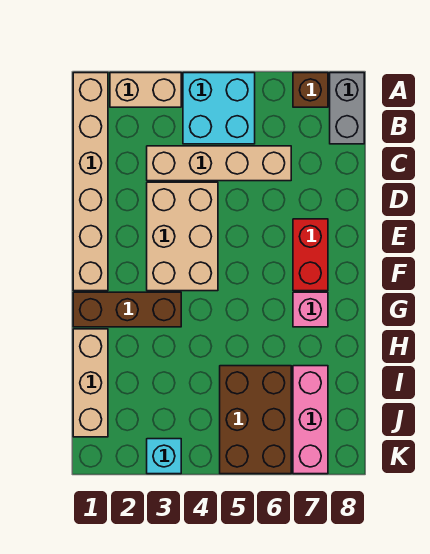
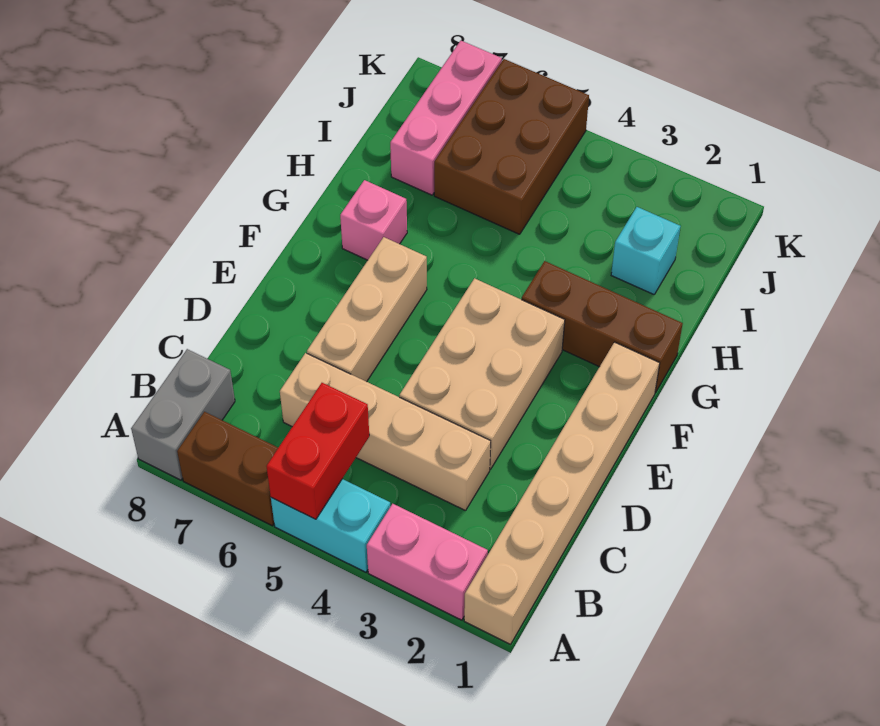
tan 1x2 brick [110,73,181,107] -> pink 1x2 brick [367,504,488,620]
cyan 2x2 brick [183,73,255,144] -> cyan 1x2 brick [271,479,390,572]
brown 1x1 brick [293,73,328,107] -> brown 1x2 brick [177,412,278,526]
red 1x2 brick [293,219,328,291] -> red 1x2 brick moved to [266,383,369,519]
tan 1x3 brick [73,329,108,437] -> tan 1x3 brick moved to [307,237,427,382]
cyan 1x1 brick [147,439,181,474] -> cyan 1x1 brick moved to [611,207,681,294]

